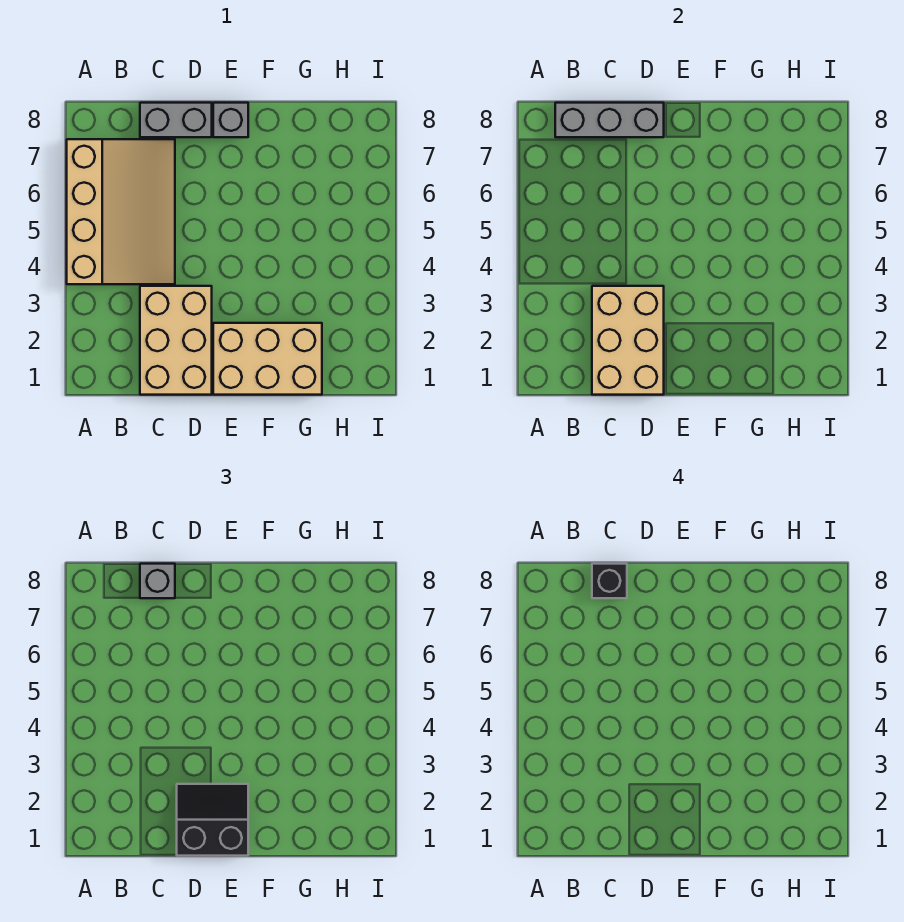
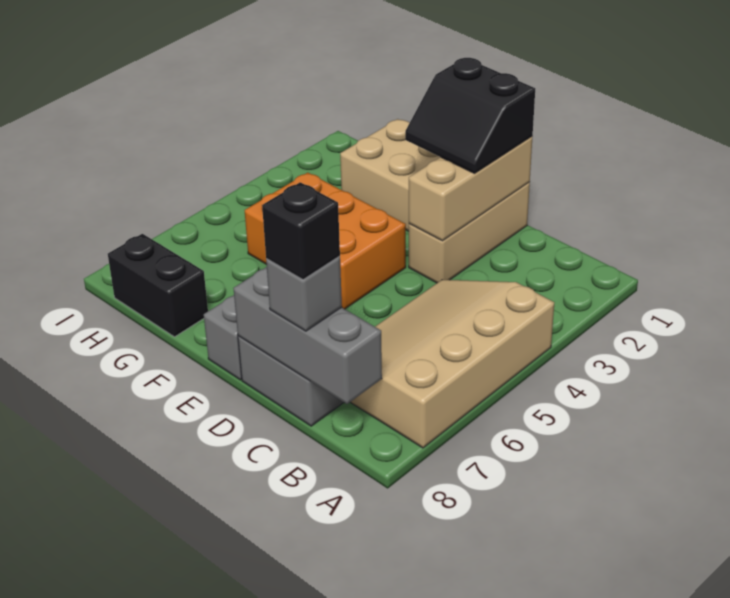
tan 2x3 brick [140,286,212,395] -> tan 1x3 brick [409,182,530,283]
tan 2x3 brick [592,286,664,395] -> tan 1x3 brick [409,136,533,241]
none -> orange 2x3 brick [245,173,406,309]
none -> black 1x2 brick [108,234,208,337]

